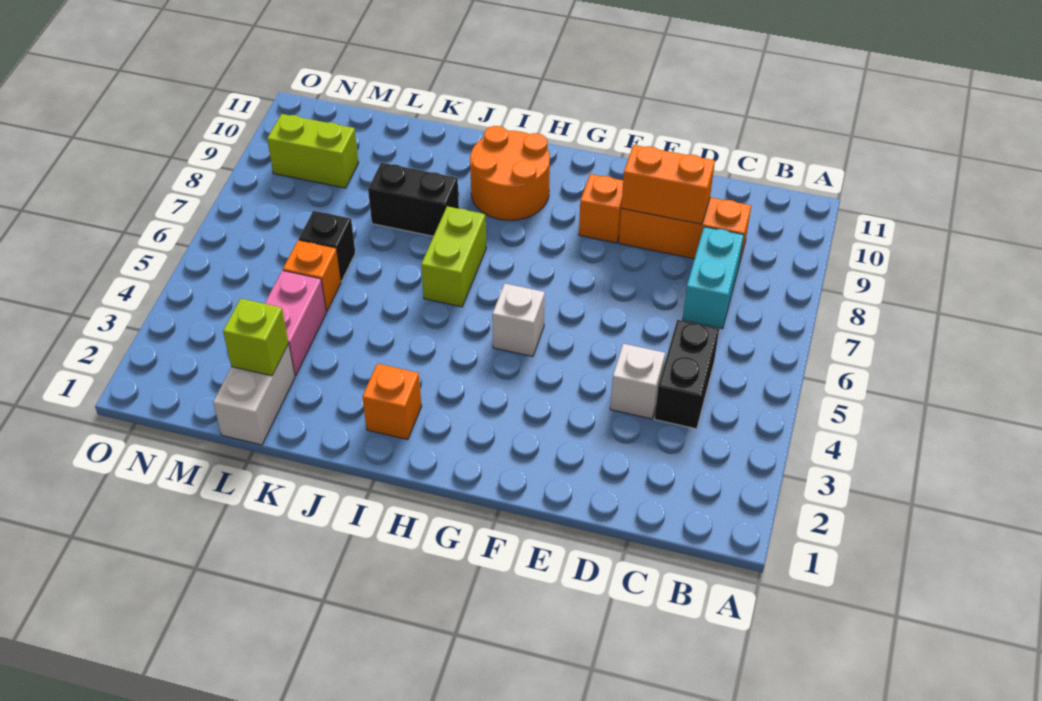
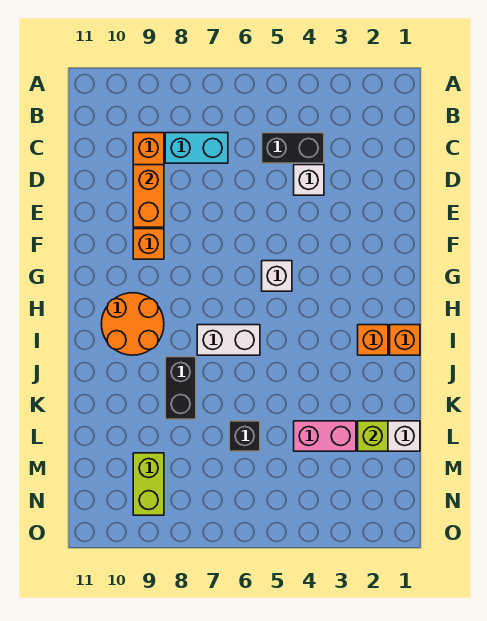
lime 1x2 brick [421,206,486,307] -> white 1x2 brick [197,325,260,355]
orange 1x1 brick [283,240,341,312] -> orange 1x1 brick moved to [390,325,420,355]

